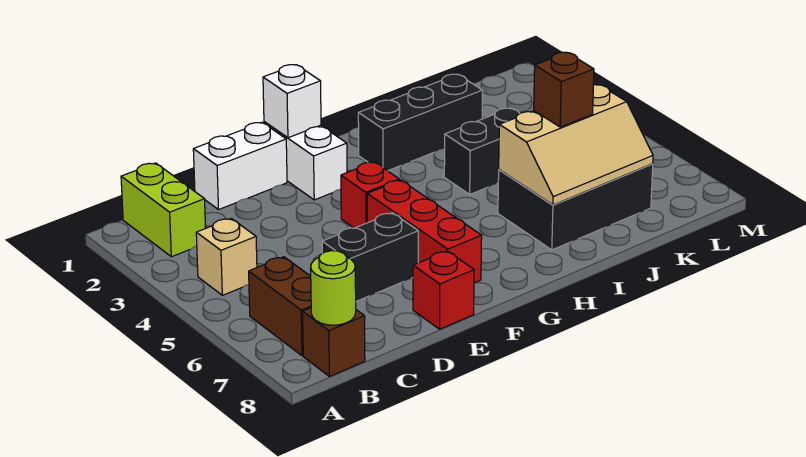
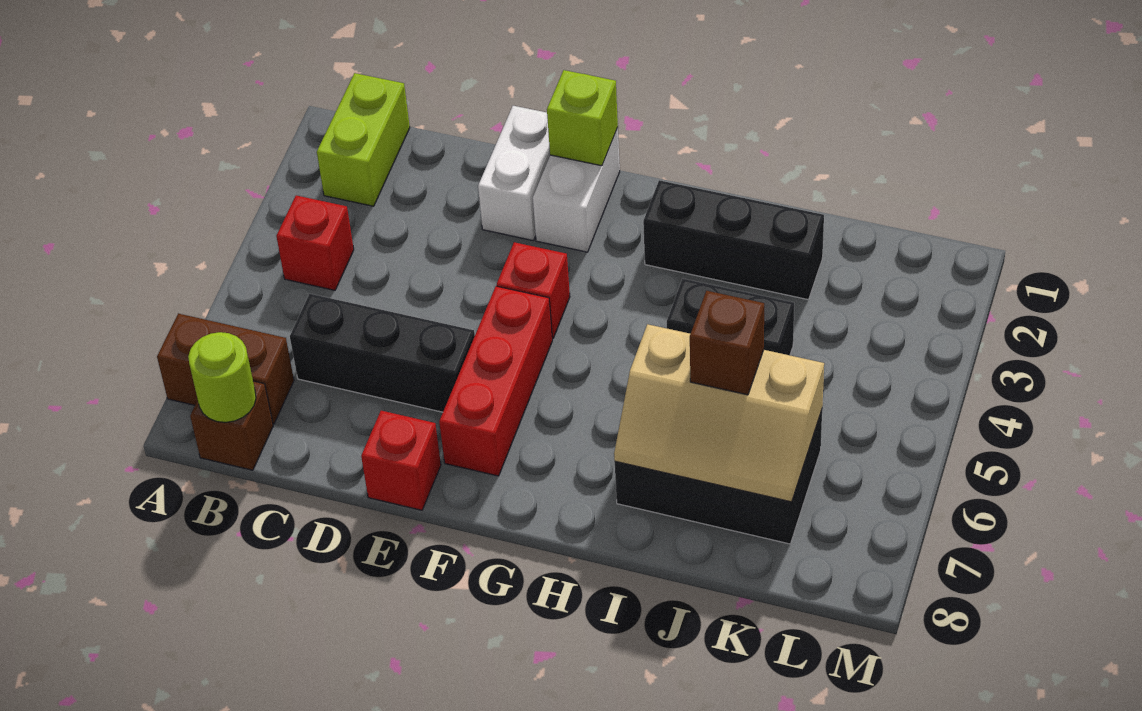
tan 1x1 brick [196,218,257,295] -> red 1x1 brick [276,195,354,290]
brown 1x2 brick [249,257,311,356] -> brown 1x2 brick turned to [157,314,294,424]
white 1x2 brick [193,122,287,209] -> white 1x2 brick turned to [478,106,550,240]
black 1x2 brick [322,213,418,301] -> black 1x3 brick [290,294,475,412]
white 1x1 brick [263,65,321,138] -> lime 1x1 brick [547,70,618,166]

